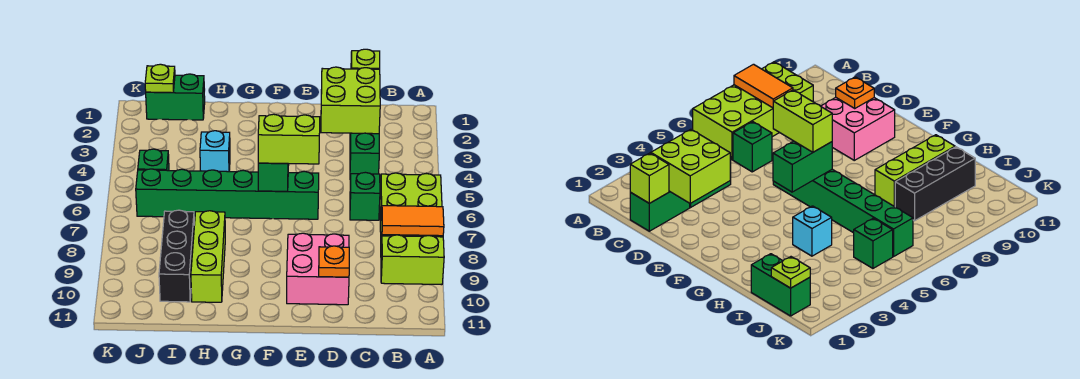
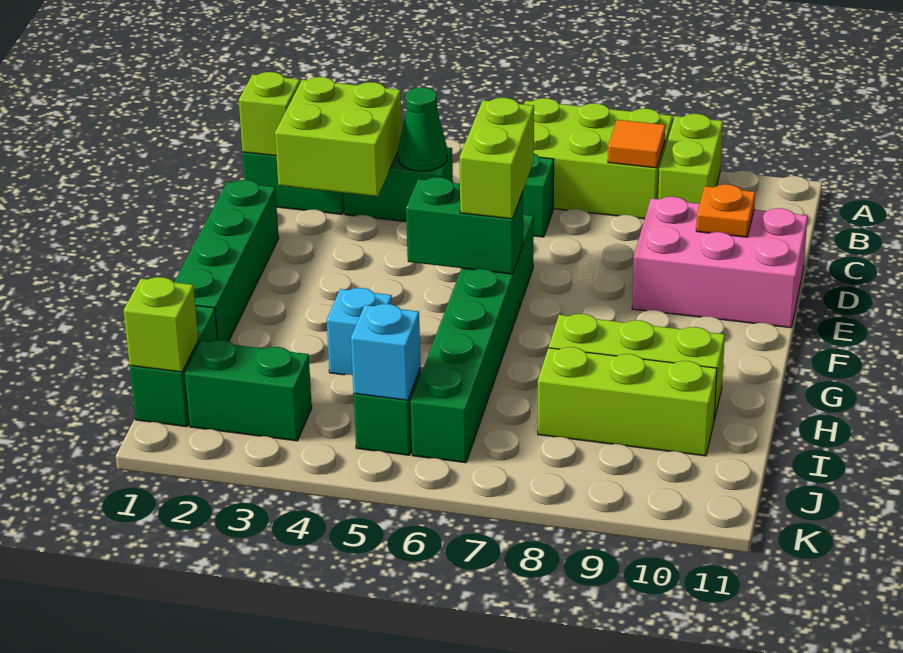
orange 1x2 tile [382,206,444,236] -> orange 1x1 tile [608,120,665,168]
none -> green 1x1 cone [398,87,447,171]
pink 2x2 brick [287,233,349,305] -> pink 2x3 brick [632,197,808,328]
none -> green 1x4 brick [174,180,279,341]
black 1x3 brick [159,210,194,302] -> lime 1x3 brick [538,347,717,456]
lime 1x1 plate [145,64,175,93] -> lime 1x1 brick [124,277,198,372]
none -> green 1x2 brick [185,340,312,441]
none -> cyan 1x1 brick [351,304,421,400]

